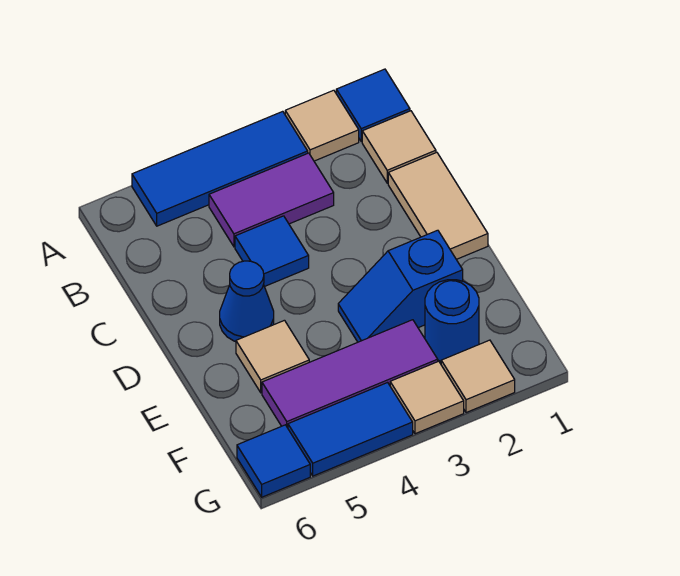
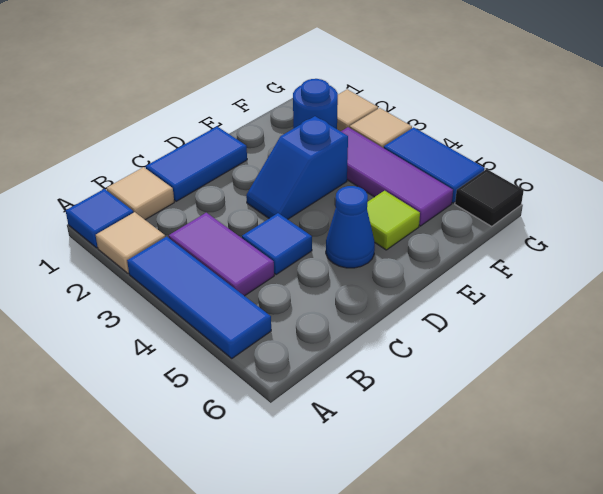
tan 1x2 tile [388,152,488,259] -> blue 1x2 tile [146,127,247,201]
blue 1x2 slope [338,230,463,342] -> blue 1x2 slope turned to [246,116,348,219]
tan 1x1 tile [236,320,309,393] -> lime 1x1 tile [367,191,420,250]
blue 1x1 tile [237,425,310,497] -> black 1x1 tile [455,169,524,226]

